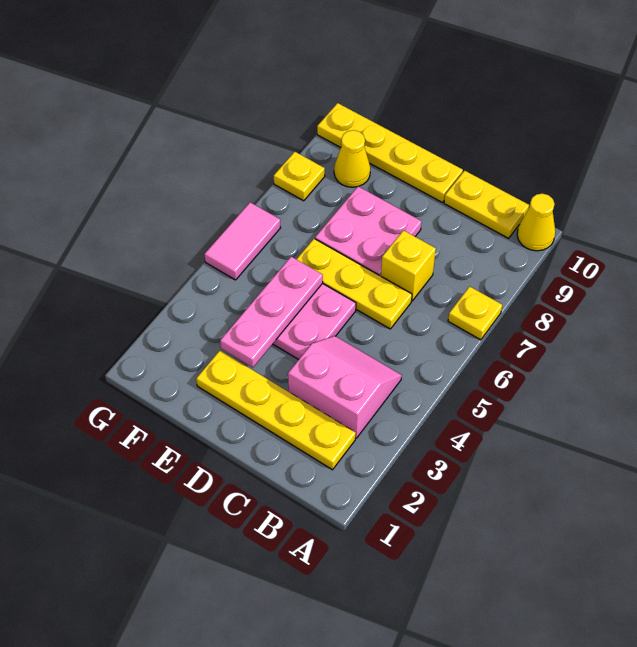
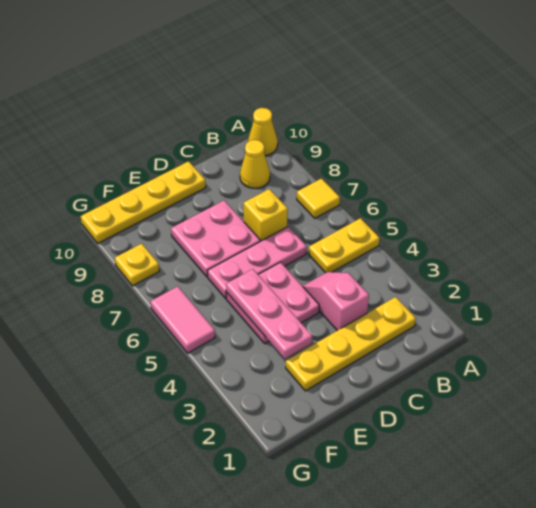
yellow 1x1 plate [448,286,502,340] -> yellow 1x1 tile [297,179,340,218]
pink 2x2 slope [288,336,402,438] -> pink 1x2 slope [303,272,369,331]
yellow 1x2 plate [444,171,529,238] -> yellow 1x2 plate moved to [309,218,380,273]
yellow 1x3 plate [297,239,412,329] -> pink 1x3 plate [208,227,307,299]
yellow 1x1 cone [334,130,370,187] -> yellow 1x1 cone moved to [240,140,270,188]

